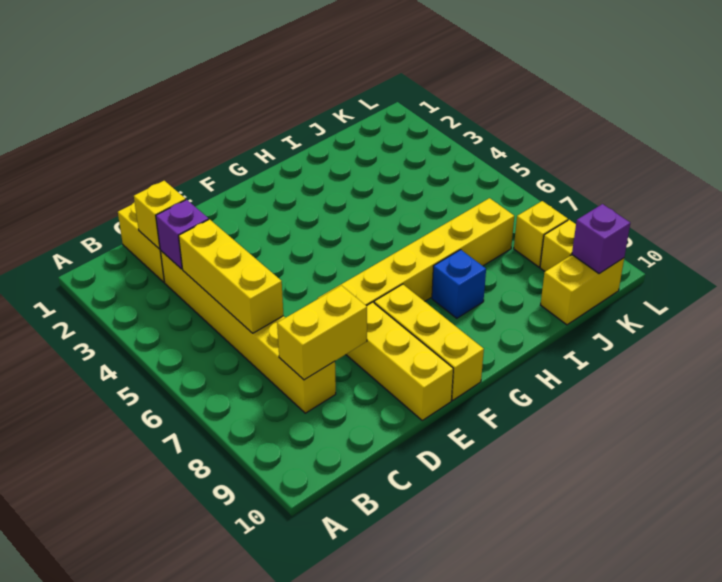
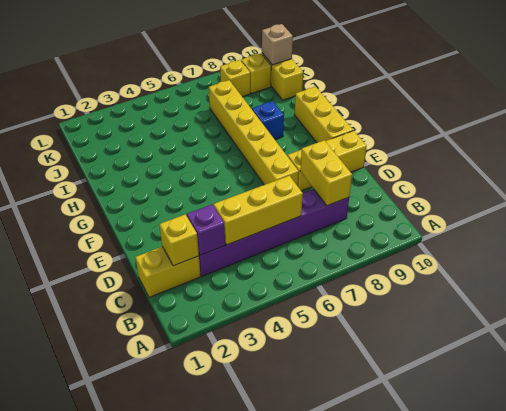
yellow 1x6 brick [161,251,336,413] -> purple 1x6 brick [199,189,349,276]
yellow 1x3 brick [374,284,484,400] -> yellow 1x3 brick turned to [294,87,353,143]
purple 1x1 brick [572,204,630,274] -> tan 1x1 brick [262,24,293,65]

